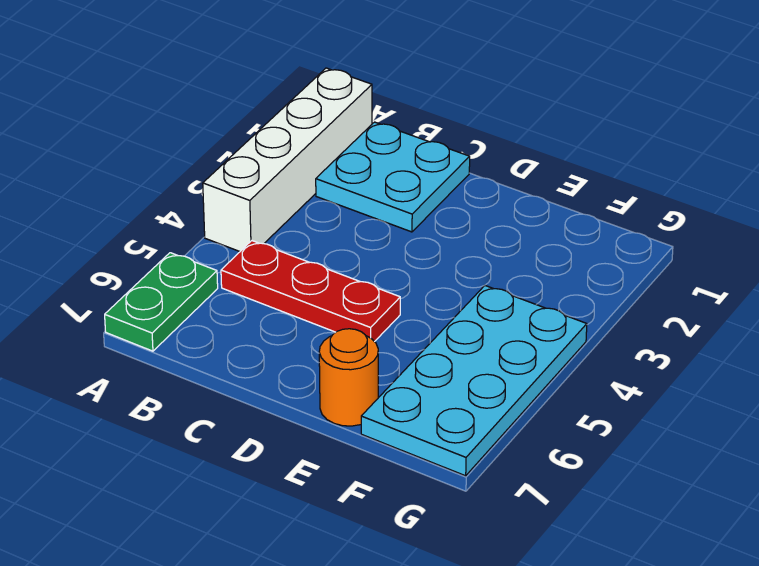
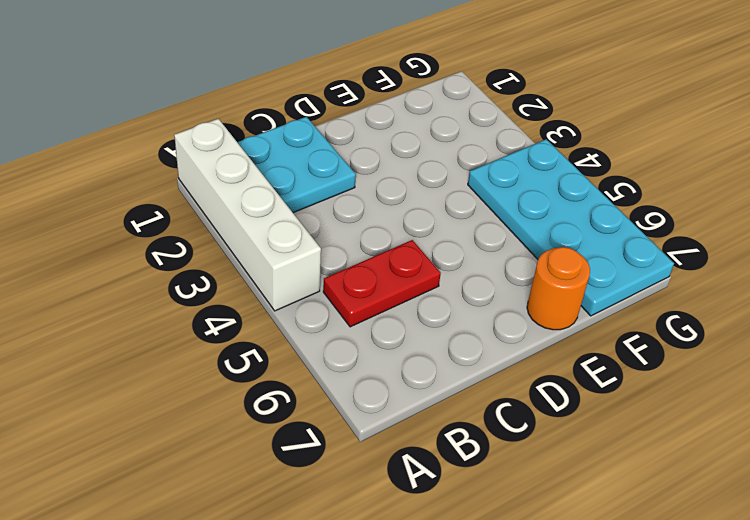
green 1x2 plate [105,253,218,351] -> none
red 1x3 plate [221,241,400,342] -> red 1x2 plate [323,240,441,327]

